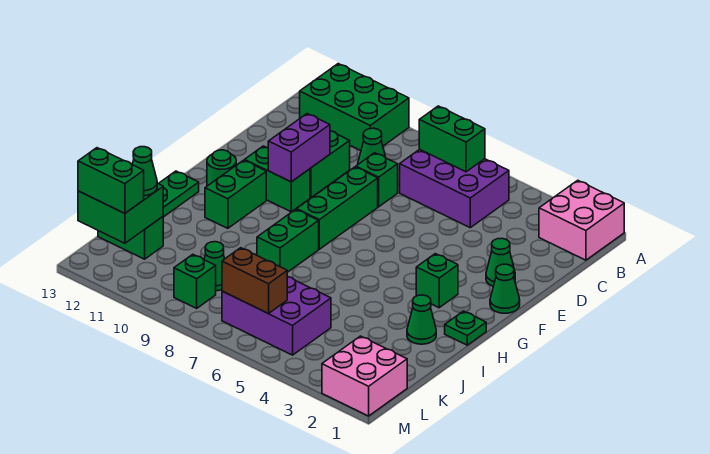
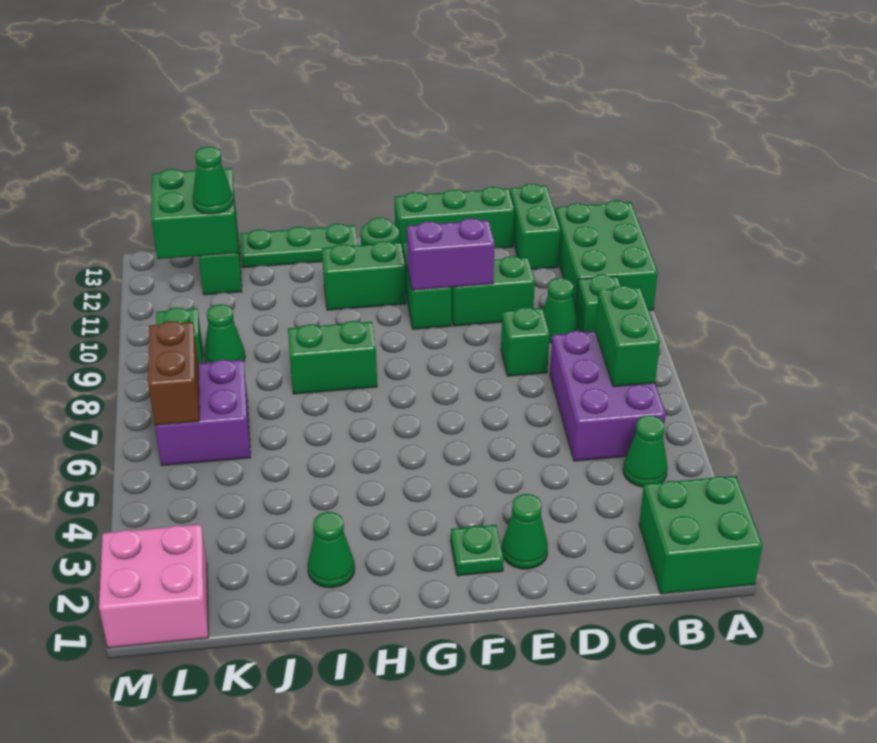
pink 2x2 brick [539,180,624,260] -> green 2x2 brick [639,476,762,594]
green 1x3 brick [297,167,378,249] -> green 1x3 brick moved to [395,187,514,250]
green 1x1 cone [490,264,520,313] -> green 1x1 cone moved to [623,415,668,487]
green 1x1 brick [416,254,458,308] -> green 1x1 brick moved to [576,275,621,332]
green 1x1 plate [445,311,486,345] -> green 1x1 plate moved to [451,525,504,576]
purple 2x3 brick [222,277,331,355] -> purple 2x2 brick [155,360,250,466]
green 1x2 brick [78,148,144,213] -> green 1x2 brick moved to [510,184,561,270]

